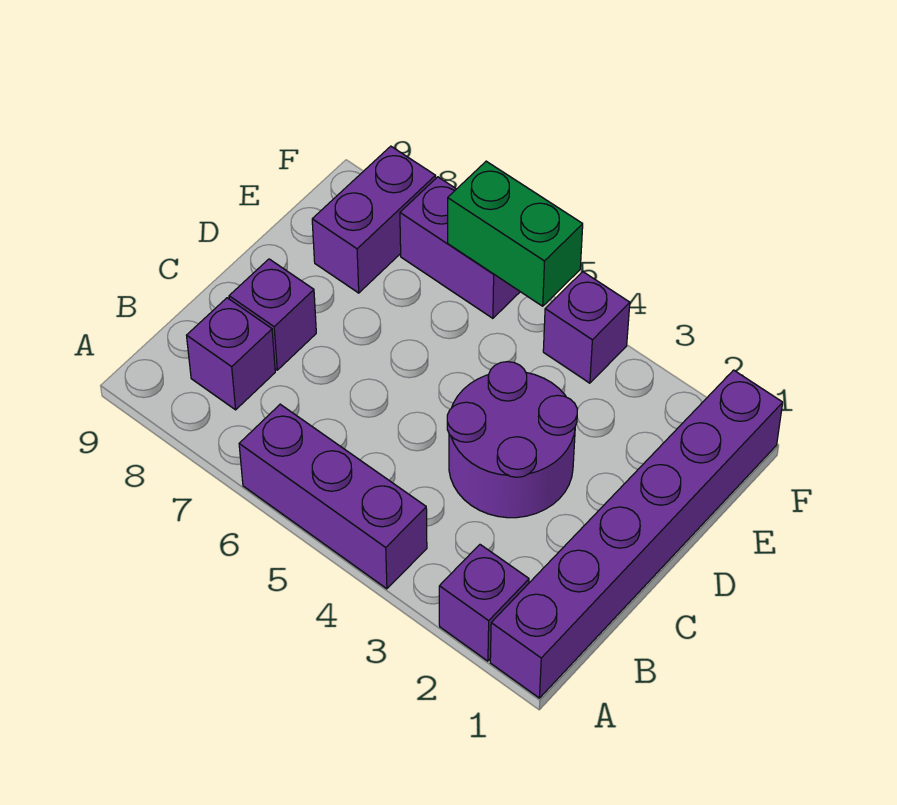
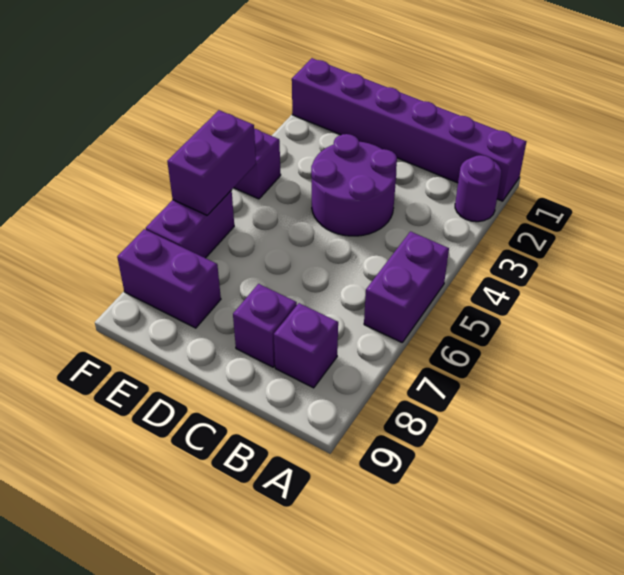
purple 1x1 brick [439,545,529,661] -> purple 1x1 round brick [455,155,501,222]
purple 1x3 brick [239,404,427,589] -> purple 1x2 brick [364,232,449,342]
green 1x2 brick [448,161,583,306] -> purple 1x2 brick [167,110,256,215]

